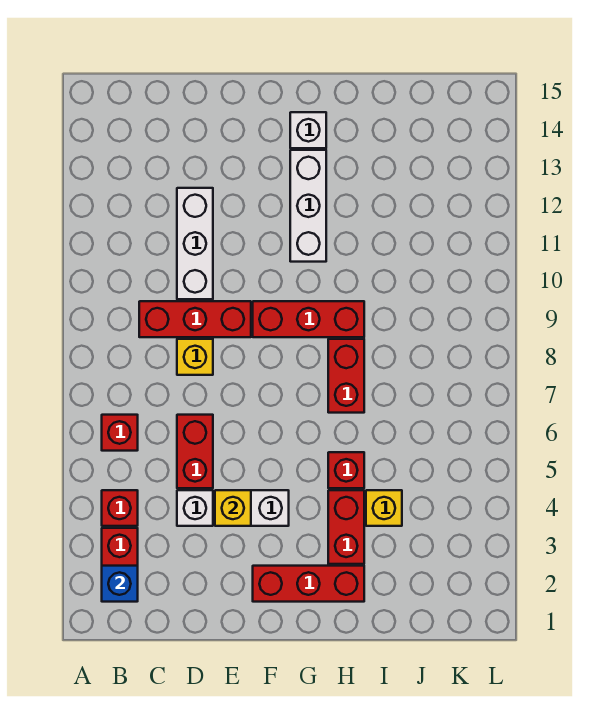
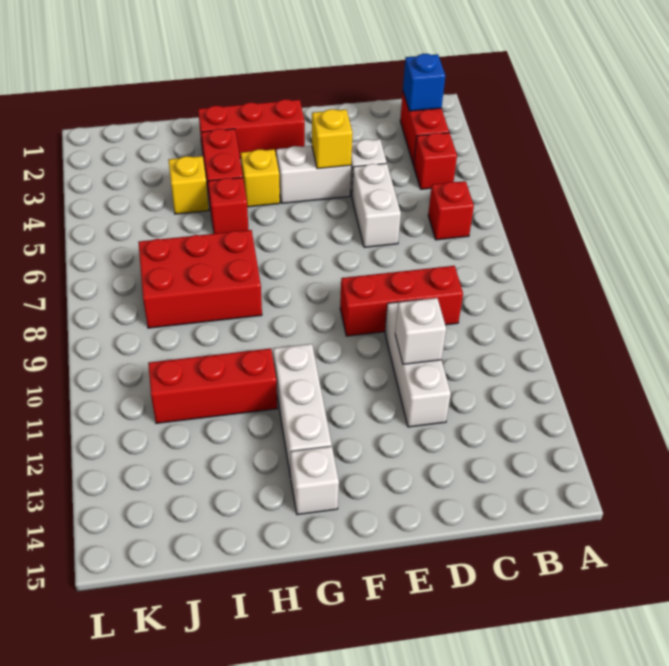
red 1x2 brick [177,415,213,488] -> white 1x2 brick [352,163,401,247]
yellow 1x1 brick [177,339,213,375] -> yellow 1x1 brick moved to [241,149,280,207]
none -> white 1x1 brick [395,298,446,364]
red 1x3 brick [253,301,364,337] -> red 1x3 brick moved to [148,348,277,423]
red 1x2 brick [328,339,364,413] -> red 2x3 brick [138,230,262,328]

